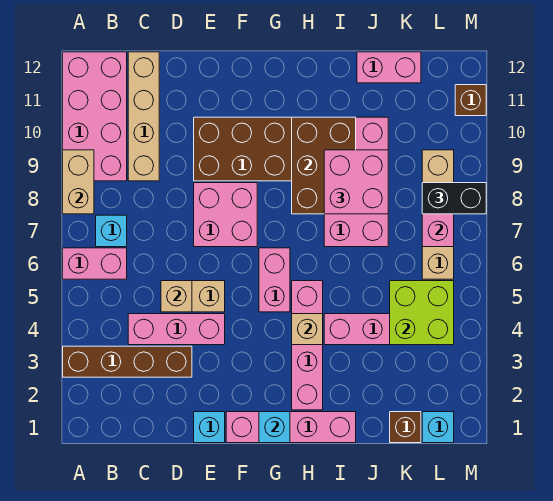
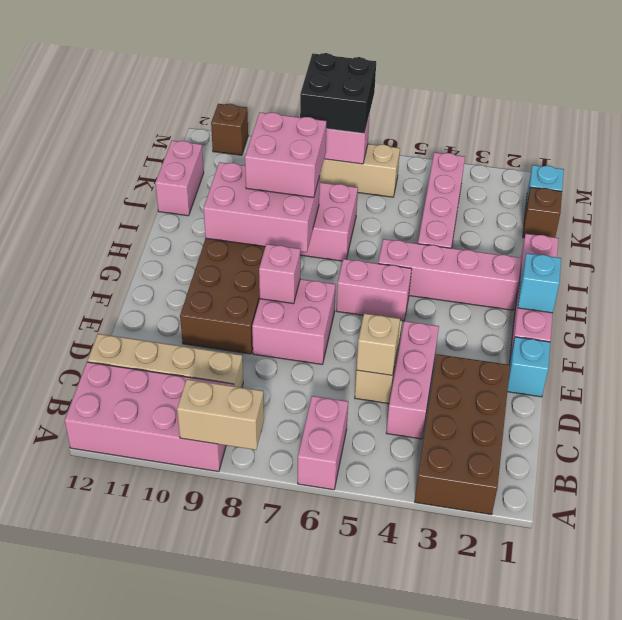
brown 1x4 brick [63,346,192,377] -> brown 2x4 brick [415,354,510,515]
cyan 1x1 brick [96,215,127,247] -> none
none -> pink 1x1 brick [259,244,300,304]
tan 1x1 brick [292,314,323,345] -> none
brown 2x3 brick [292,117,356,214] -> pink 2x3 brick [203,162,320,252]
lime 2x2 brick [390,281,454,345] -> none
black 1x2 brick [422,183,486,214] -> black 2x2 brick [300,53,376,134]

